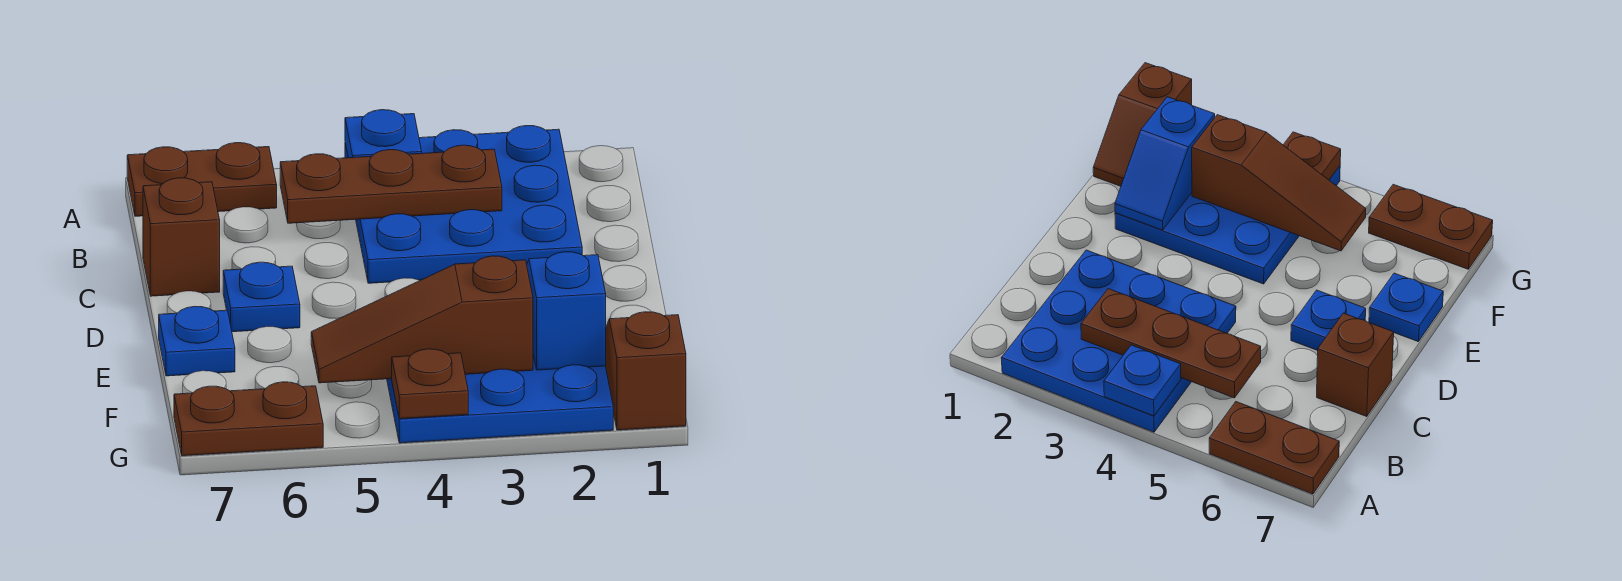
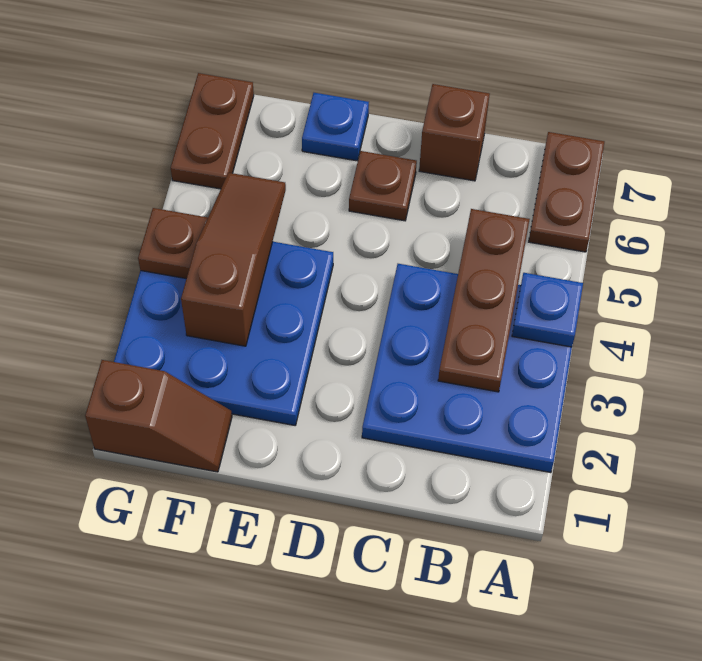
blue 1x1 plate [223,262,300,332] -> brown 1x1 plate [349,151,417,221]
blue 1x2 slope [527,252,606,370] -> none

